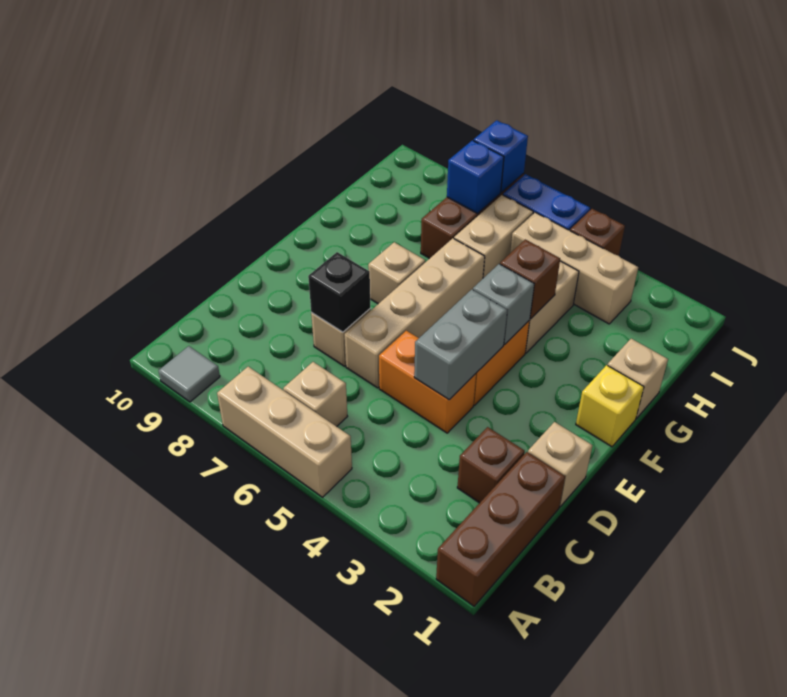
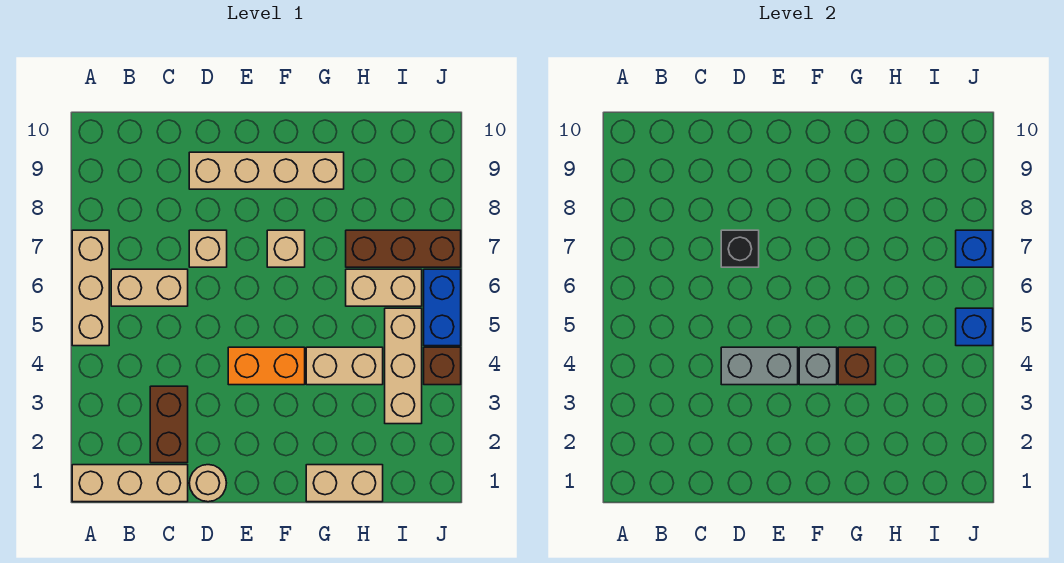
brown 1x3 brick [436,452,565,606] -> tan 1x3 brick [72,465,188,502]
grey 1x1 tile [158,346,220,402] -> none
tan 1x1 brick [283,362,348,427] -> tan 1x2 brick [111,269,188,306]
brown 1x1 brick [457,427,525,503] -> brown 1x2 brick [150,386,188,463]
tan 1x1 brick [528,422,593,507] -> tan 1x1 round brick [189,465,226,502]
orange 1x2 brick [379,331,476,433] -> none
tan 1x4 brick [345,238,485,388] -> tan 1x4 brick moved to [189,152,344,189]
yellow 1x1 brick [576,365,644,447] -> none
tan 1x1 brick [607,339,668,419] -> tan 1x2 brick [306,465,383,502]
blue 1x1 brick [447,140,504,214] -> blue 1x1 brick moved to [956,308,993,346]

